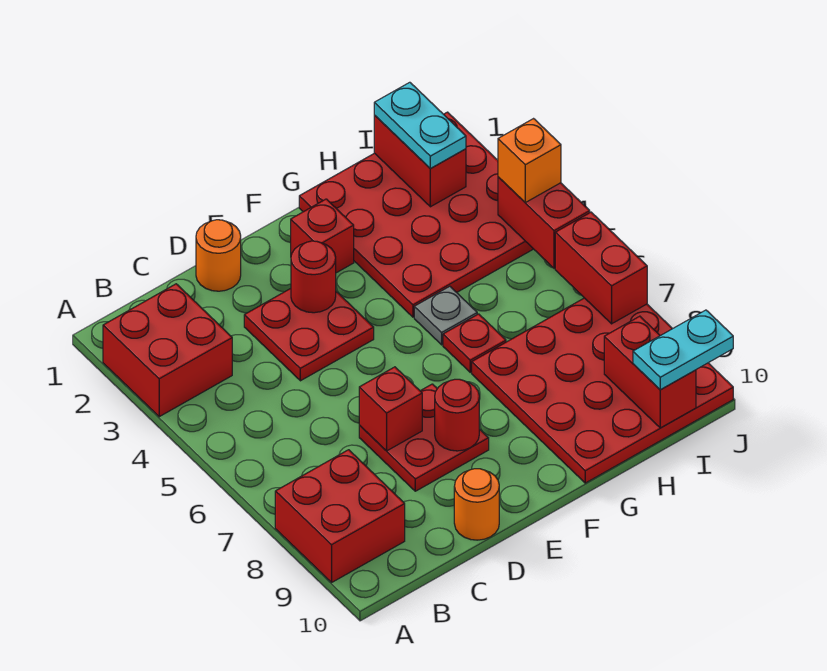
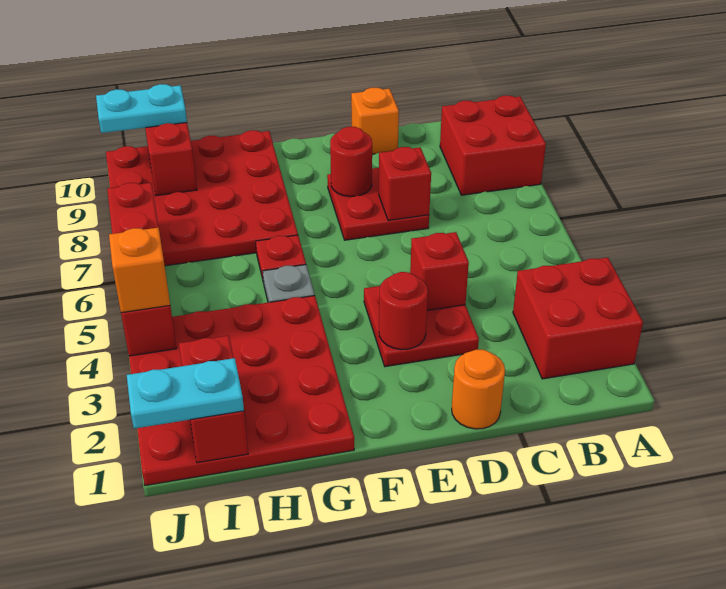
orange 1x1 round brick [454,469,499,540] -> orange 1x1 brick [351,87,399,154]
red 1x1 brick [291,199,354,273] -> red 1x1 brick moved to [410,232,469,311]
cyan 1x2 plate [374,82,466,168] -> cyan 1x2 plate turned to [127,358,244,429]

